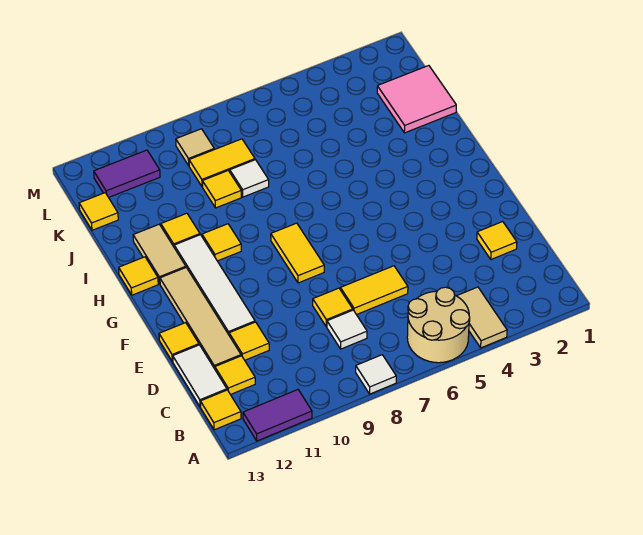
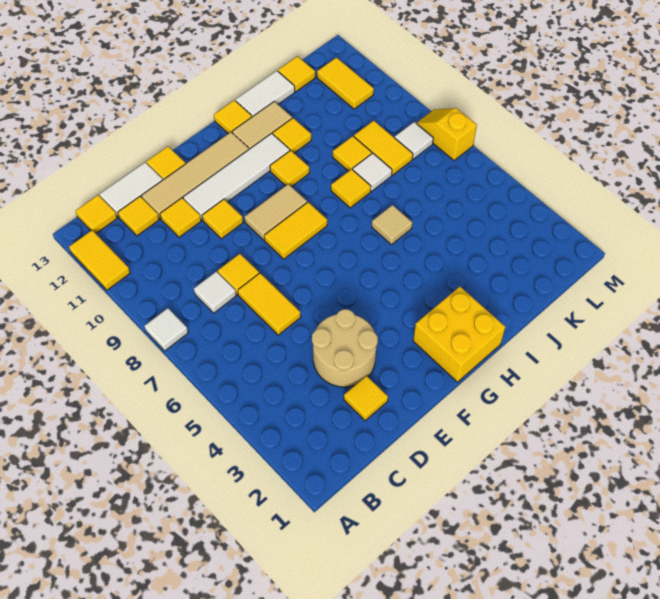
tan 1x2 tile [457,287,507,348] -> tan 1x2 tile moved to [245,184,307,240]
tan 2x2 round brick [407,287,470,363] -> tan 2x2 round brick moved to [312,309,378,387]
purple 1x2 tile [243,390,312,441] -> yellow 1x2 tile [69,230,130,290]
none -> yellow 1x1 tile [202,199,243,239]
none -> yellow 2x2 brick [413,287,505,382]
none -> yellow 1x1 tile [331,169,371,208]
none -> white 1x2 tile [236,71,295,117]
pink 2x2 tile [377,66,456,133] -> none
none -> white 1x1 tile [395,122,433,159]
tan 1x1 tile [176,129,214,166] -> tan 1x1 tile moved to [372,205,412,245]
purple 1x2 tile [94,150,160,197] -> yellow 1x2 tile [317,58,374,109]
none -> yellow 1x2 slope [416,108,477,160]

